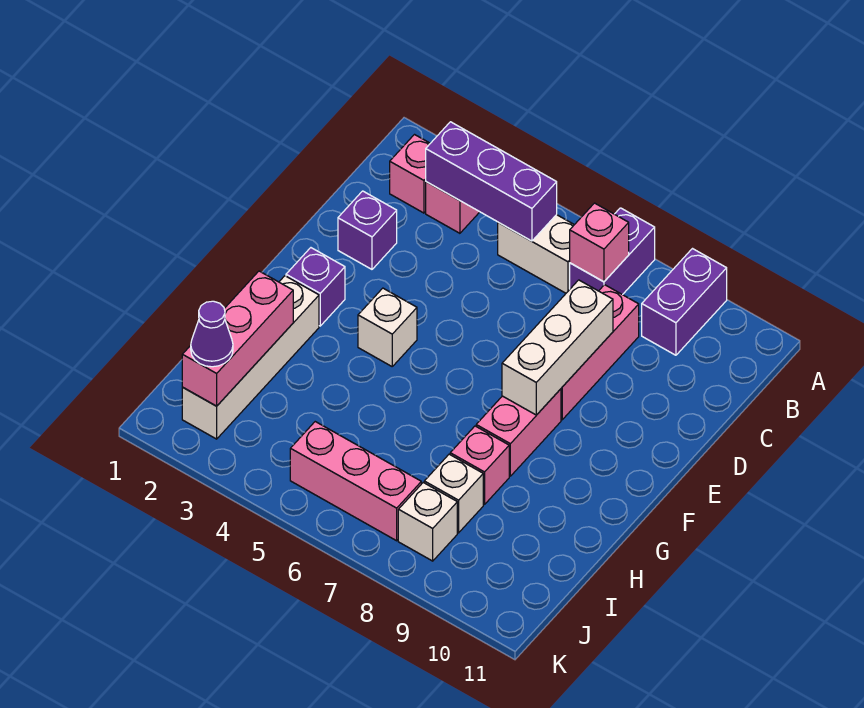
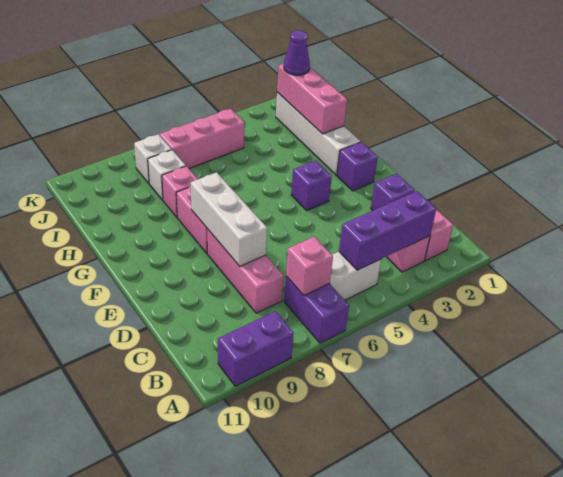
purple 1x2 brick [642,249,727,355] -> purple 1x2 brick turned to [218,311,294,386]
white 1x1 brick [358,288,417,366] -> purple 1x1 brick [291,160,332,210]

